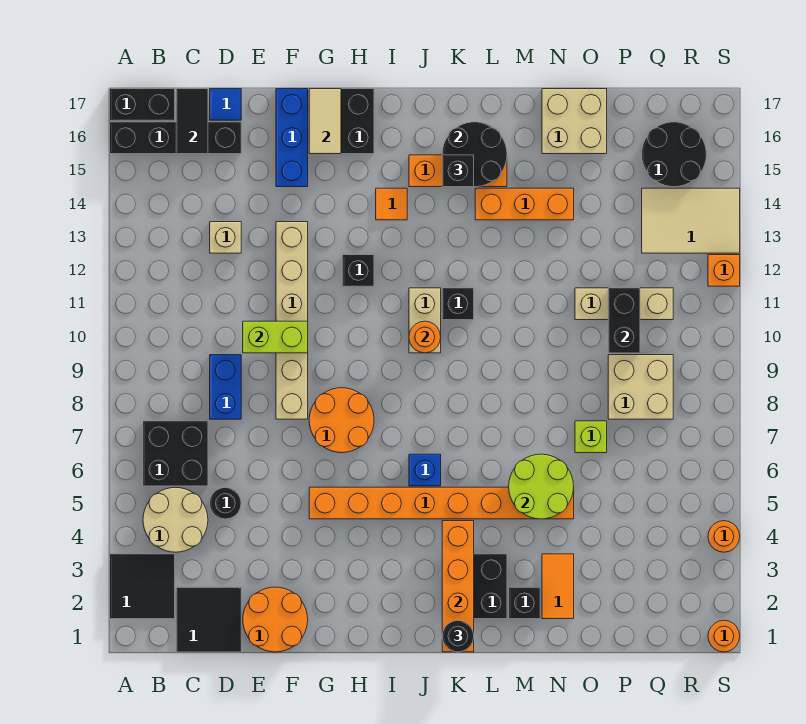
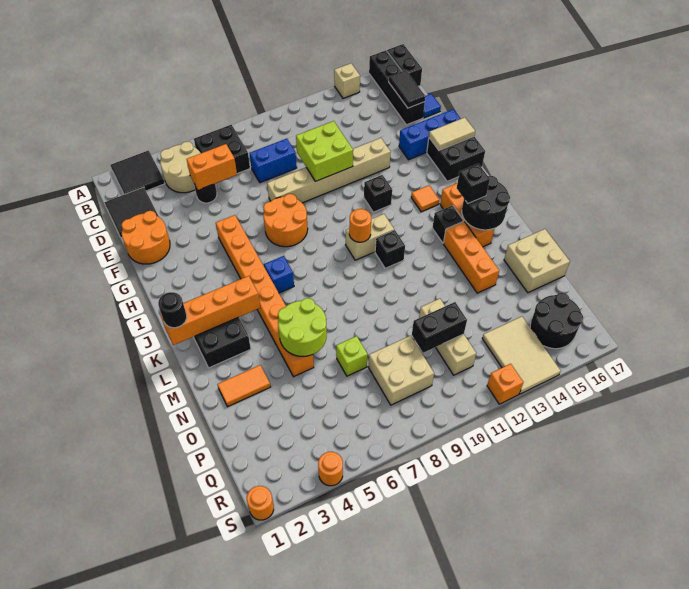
black 1x2 tile [176,89,208,154] -> black 1x2 tile turned to [389,70,425,108]
none -> orange 1x2 brick [187,144,237,190]
tan 1x1 brick [210,222,241,253] -> tan 1x1 brick moved to [334,63,360,98]
lime 1x2 brick [243,321,308,353] -> lime 2x2 brick [296,121,353,181]
black 1x1 brick [509,587,540,619] -> black 1x1 brick moved to [433,205,463,243]

